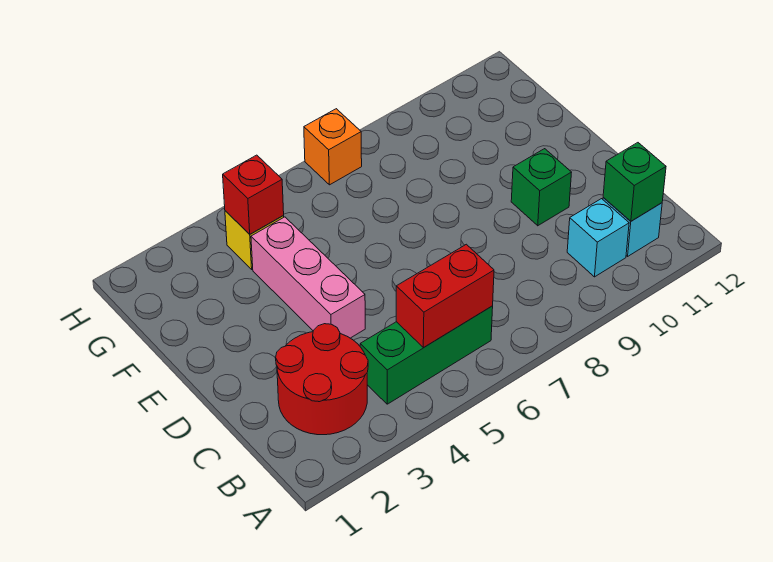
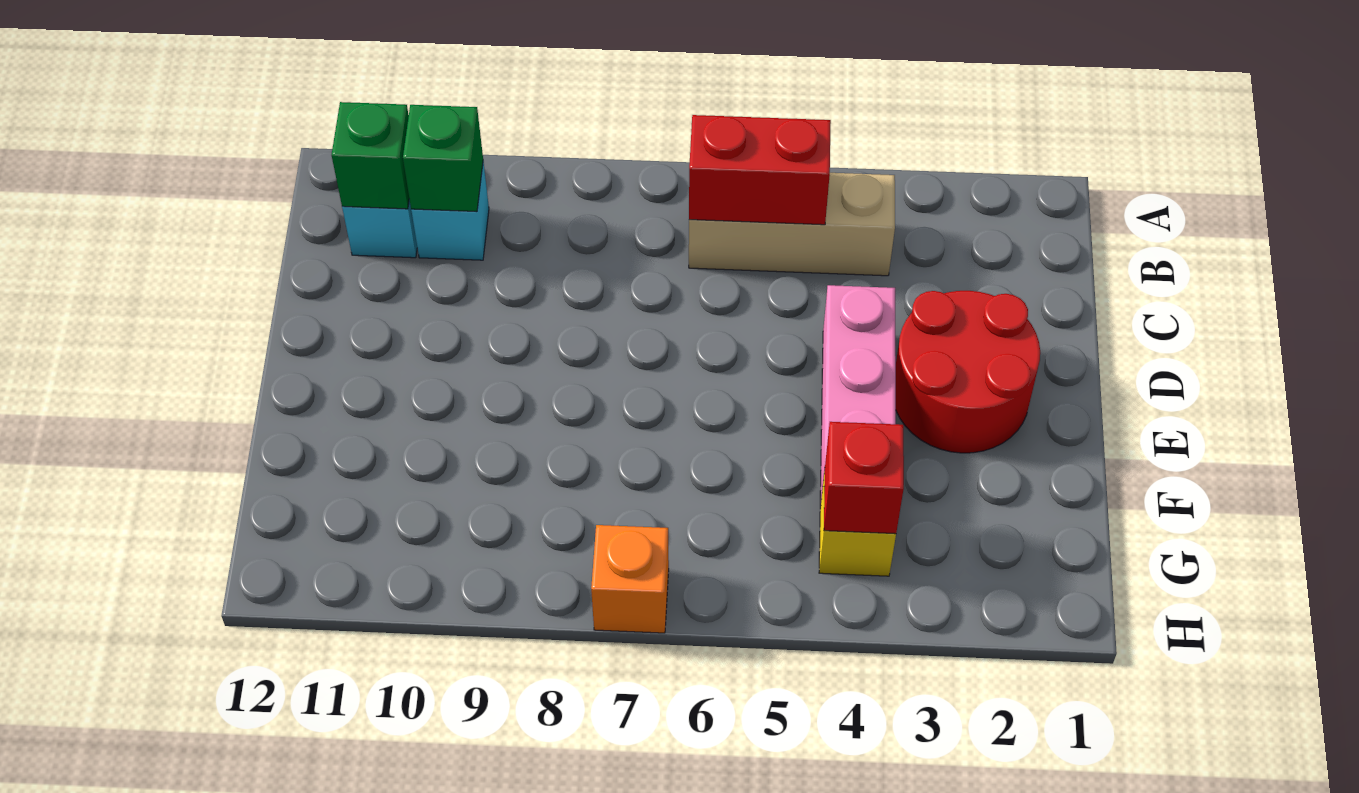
red 2x2 round brick [276,324,368,435] -> red 2x2 round brick moved to [896,291,1040,453]
green 1x3 brick [360,306,493,404] -> tan 1x3 brick [689,173,895,276]
green 1x1 brick [511,149,572,226] -> green 1x1 brick moved to [403,105,483,212]

